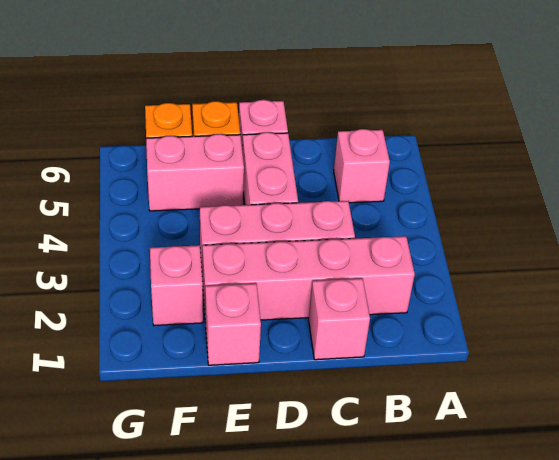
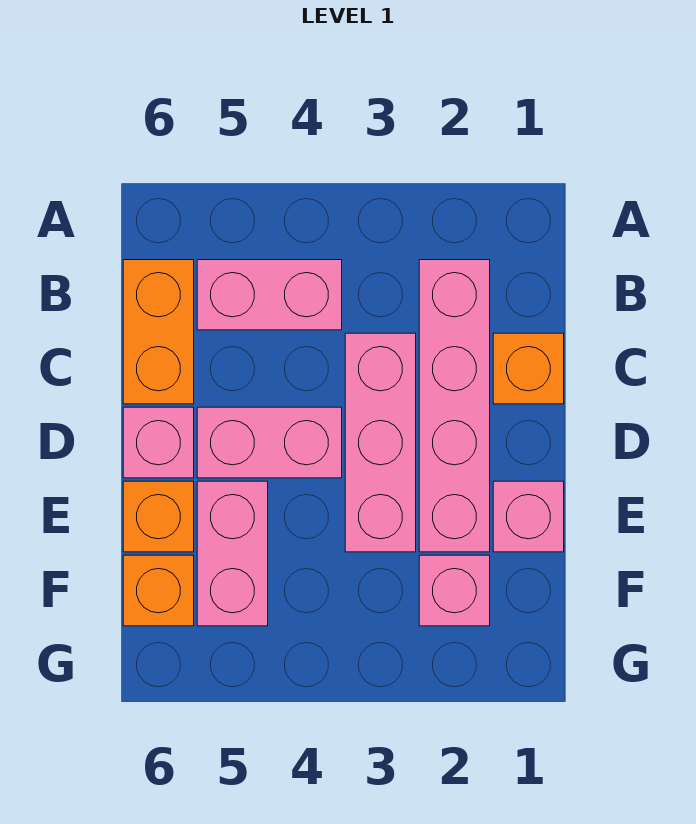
pink 1x1 brick [334,129,390,203] -> pink 1x2 brick [197,260,342,330]
none -> orange 1x2 brick [123,260,194,404]
pink 1x1 brick [309,278,370,360] -> orange 1x1 brick [493,333,564,404]

